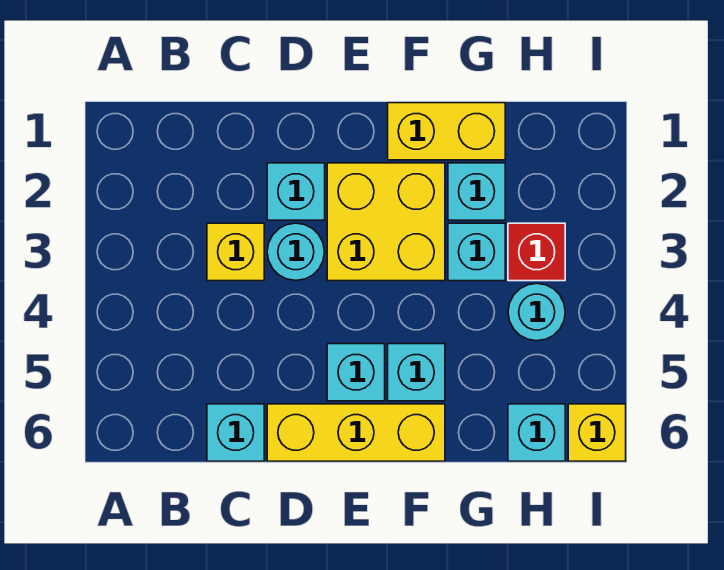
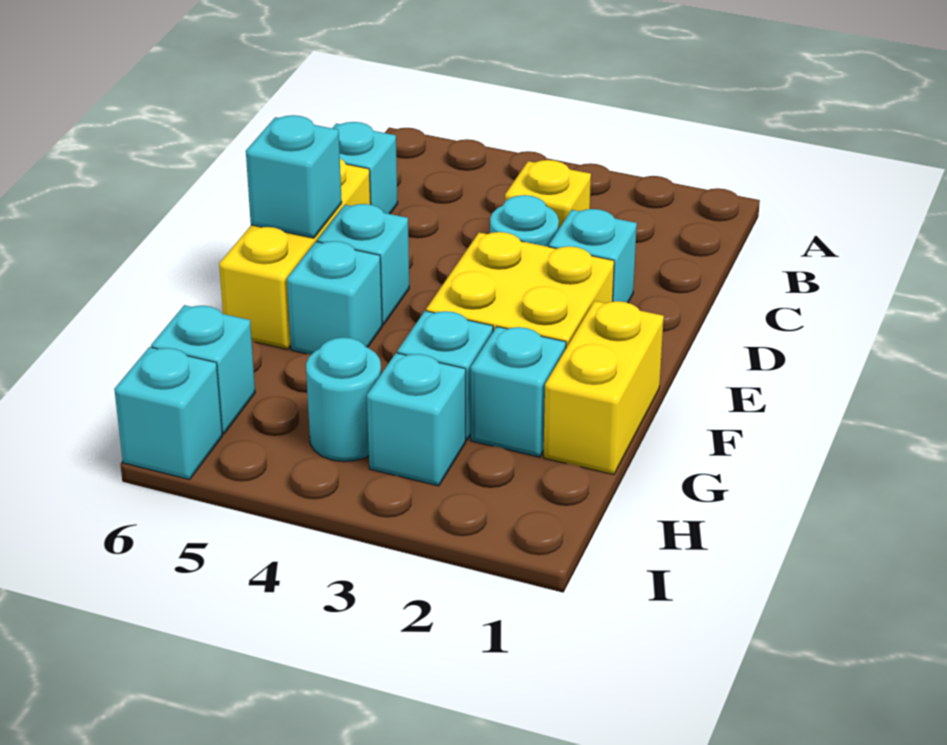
none -> cyan 1x1 brick [246,115,342,238]
red 1x1 brick [508,223,565,281] -> cyan 1x1 brick [367,353,466,486]
yellow 1x1 brick [568,404,626,461] -> cyan 1x1 brick [114,347,222,479]

